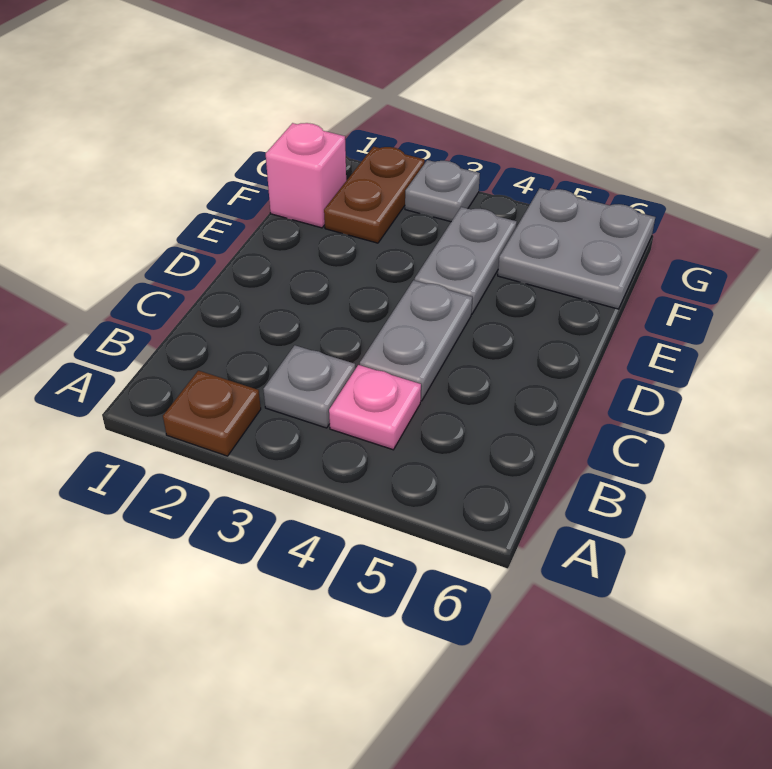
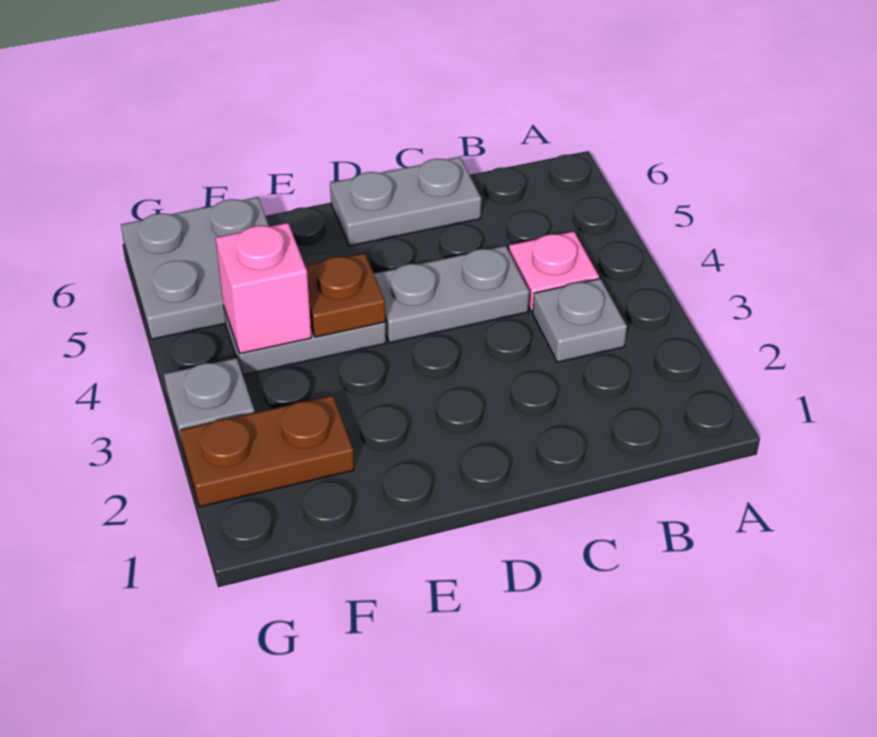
brown 1x1 plate [163,371,261,456] -> brown 1x1 plate moved to [305,253,385,337]
none -> grey 1x2 plate [330,157,481,246]
pink 1x1 brick [266,123,346,228] -> pink 1x1 brick moved to [216,223,311,354]

